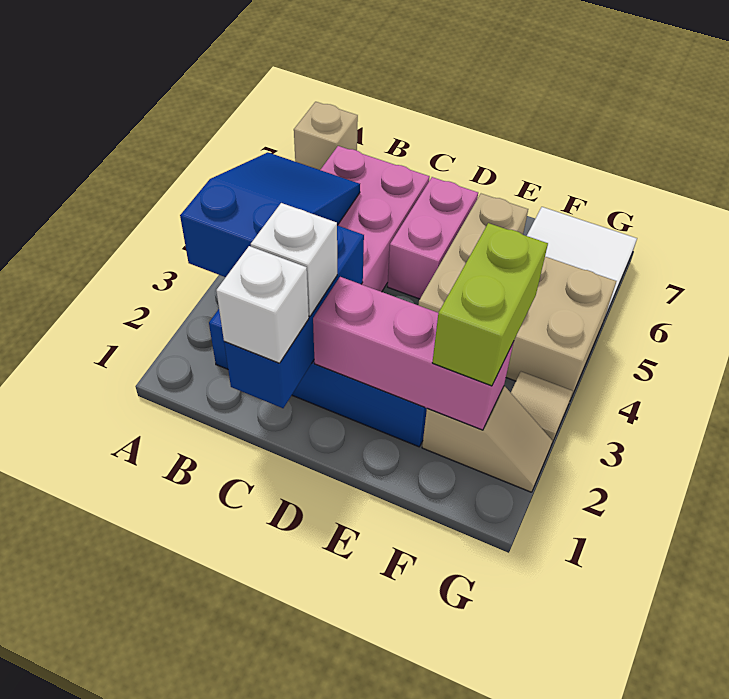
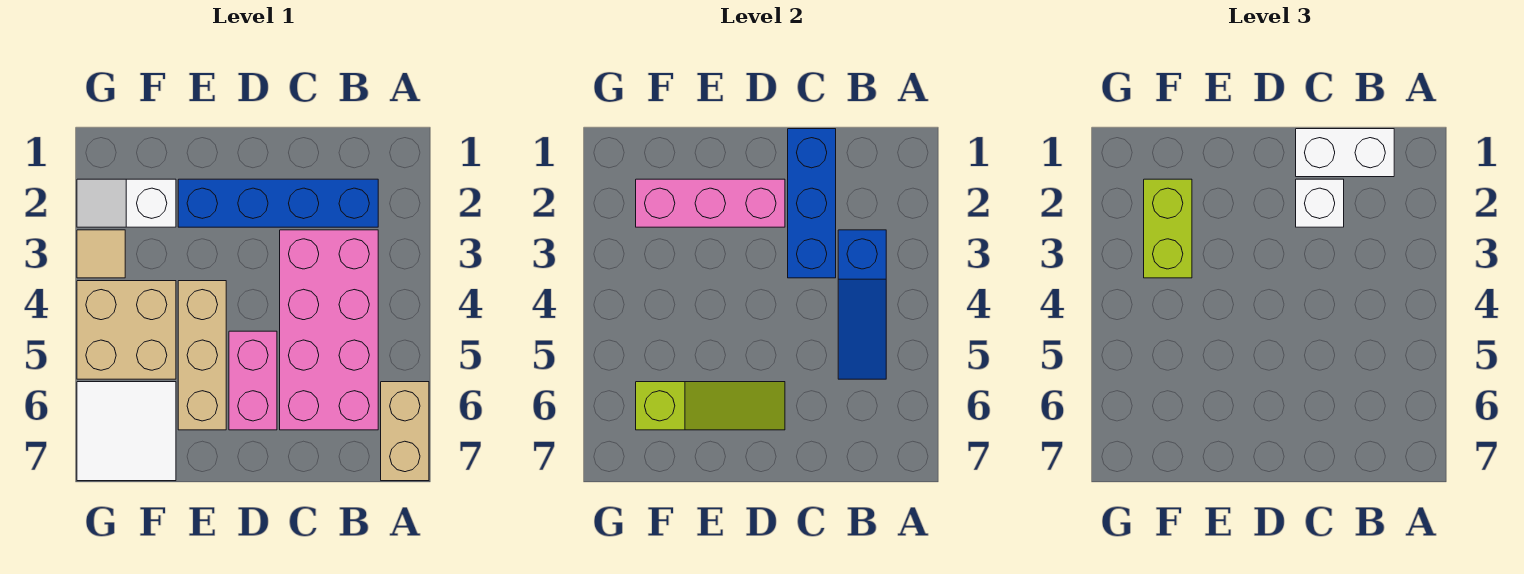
blue 2x3 slope [180,152,360,277] -> blue 1x3 slope [838,230,886,379]
tan 1x1 brick [294,102,358,170] -> tan 1x2 brick [381,382,429,481]
white 1x1 brick [216,246,309,363] -> white 1x2 brick [1296,129,1394,177]
none -> lime 1x3 slope [636,382,785,430]
tan 1x2 slope [422,386,552,492] -> white 1x2 slope [77,179,176,227]

